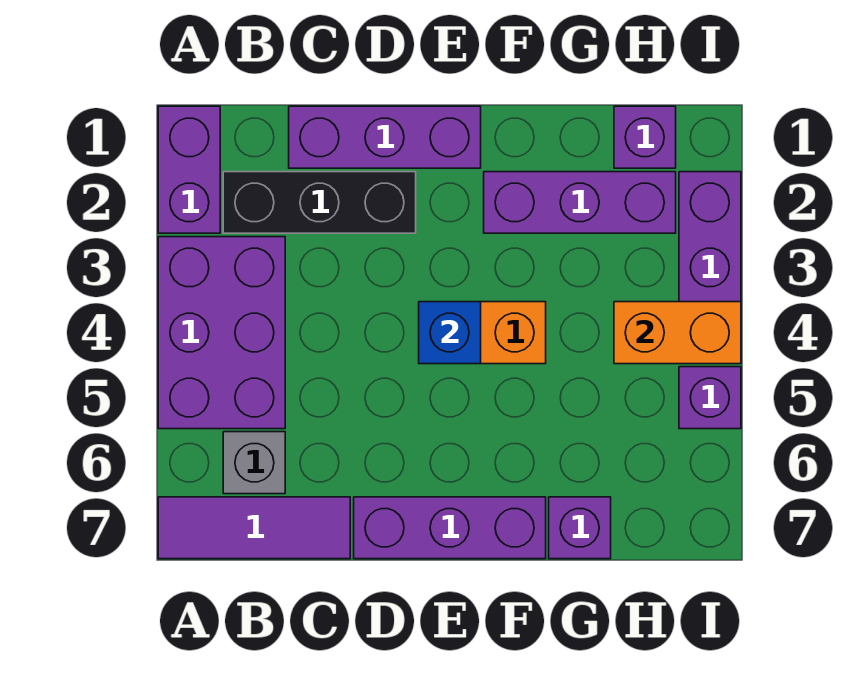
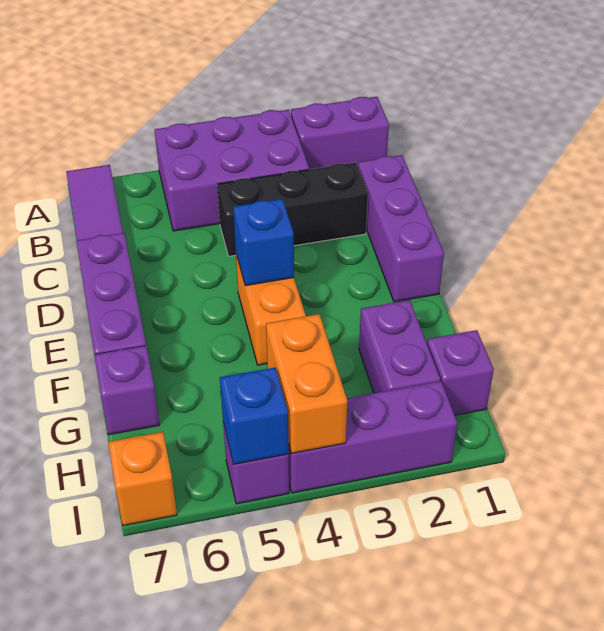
black 1x3 brick [223,172,416,233] -> black 1x3 brick turned to [217,162,368,256]
grey 1x1 brick [223,432,285,494] -> none
purple 1x3 brick [484,172,676,233] -> purple 1x2 brick [359,300,440,393]
none -> blue 1x1 brick [220,368,289,464]
none -> orange 1x1 brick [108,432,177,526]

